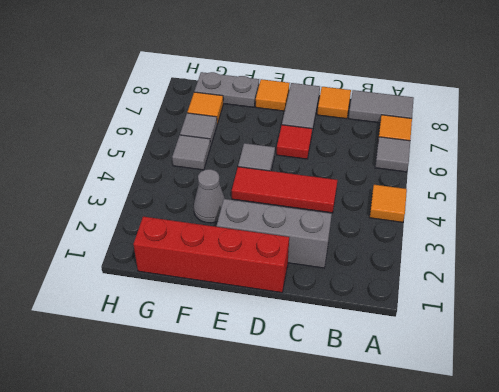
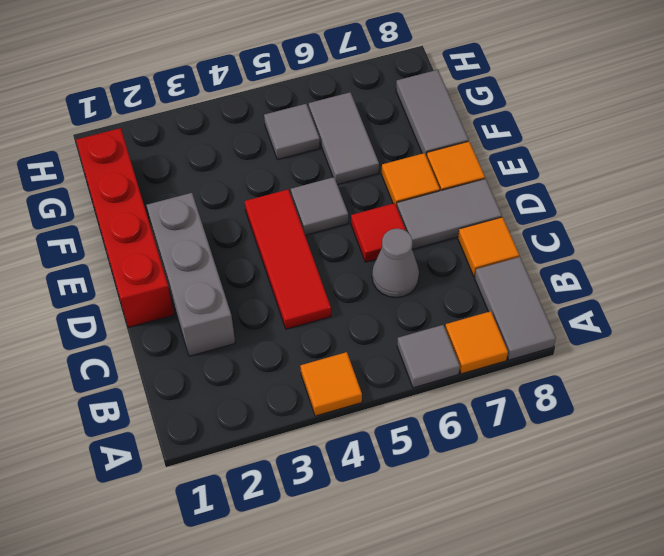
grey 1x1 cone [194,169,225,223] -> grey 1x1 cone moved to [372,228,419,298]
grey 1x2 plate [194,72,259,107] -> grey 1x2 tile [396,70,468,157]
grey 1x1 tile [180,113,217,146] -> grey 1x2 tile [309,92,379,185]
orange 1x1 tile [187,92,223,124] -> orange 1x1 tile moved to [382,153,440,207]

